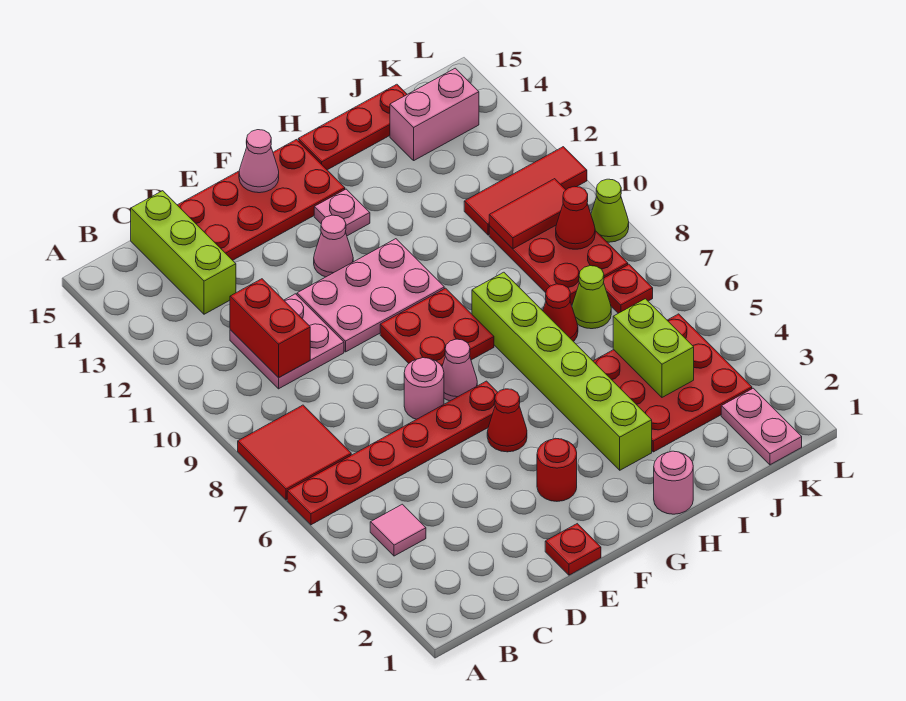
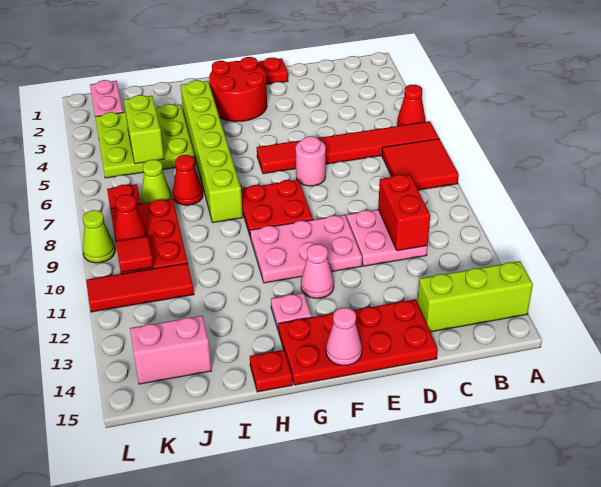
red 1x6 plate [287,381,498,525] -> red 1x6 tile [257,121,439,174]
pink 1x1 tile [370,504,426,556] -> none
lime 1x3 brick [131,191,236,314] -> lime 1x3 brick turned to [417,261,533,332]
red 1x1 round brick [537,438,577,501] -> red 2x2 round brick [209,57,267,122]
red 1x1 cone [487,389,527,452] -> red 1x1 cone moved to [397,85,426,126]
pink 1x1 cone [442,339,477,401] -> none
pink 1x1 round brick [654,451,693,514] -> none
red 1x3 plate [298,84,407,170] -> red 1x1 plate [250,350,292,392]
red 3x3 plate [593,314,752,452] -> lime 3x3 plate [95,104,195,178]
red 1x2 tile [489,179,566,249] -> red 1x1 tile [116,236,153,272]

